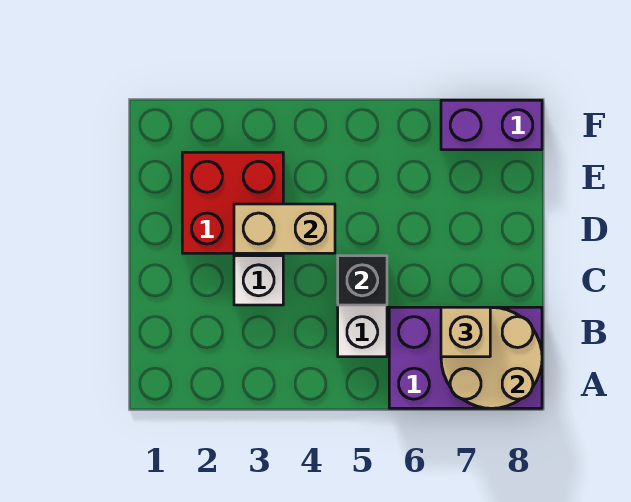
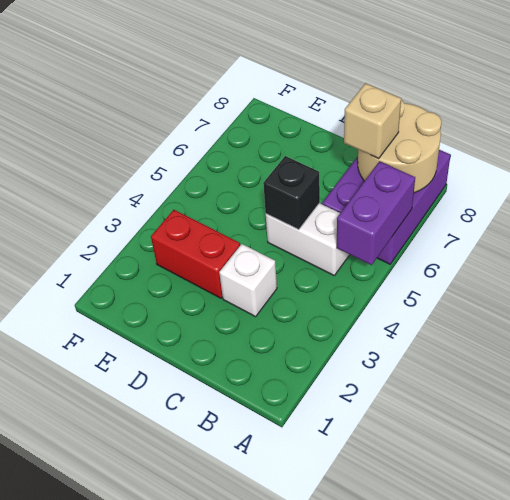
red 2x2 brick [182,152,283,253] -> red 1x2 brick [151,210,240,298]
tan 1x2 brick [234,204,335,253] -> none
purple 1x2 brick [441,100,542,150] -> purple 1x2 brick moved to [337,161,415,265]

